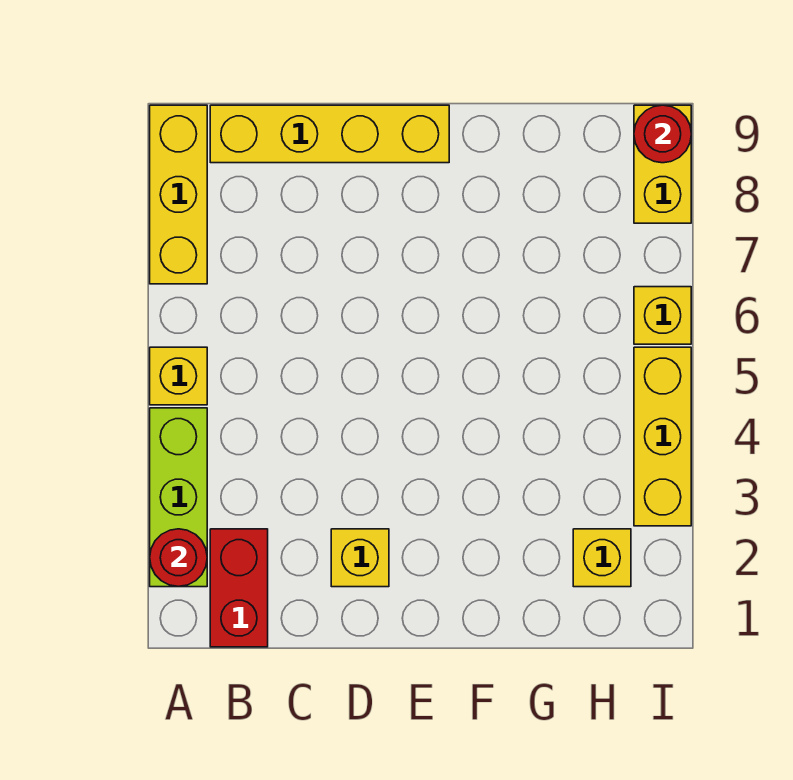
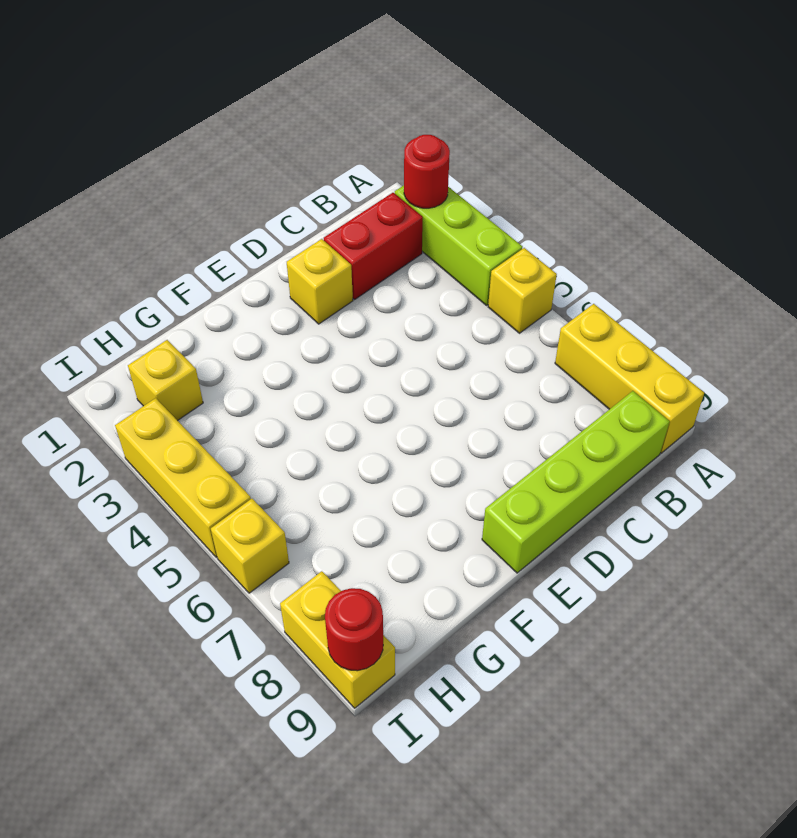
red 1x2 brick [210,529,268,647] -> red 1x2 brick turned to [324,193,423,299]
yellow 1x4 brick [210,105,449,163] -> lime 1x4 brick [482,391,670,573]

